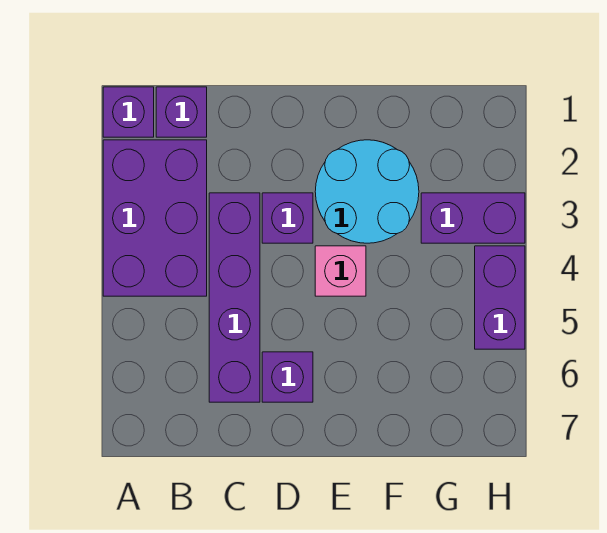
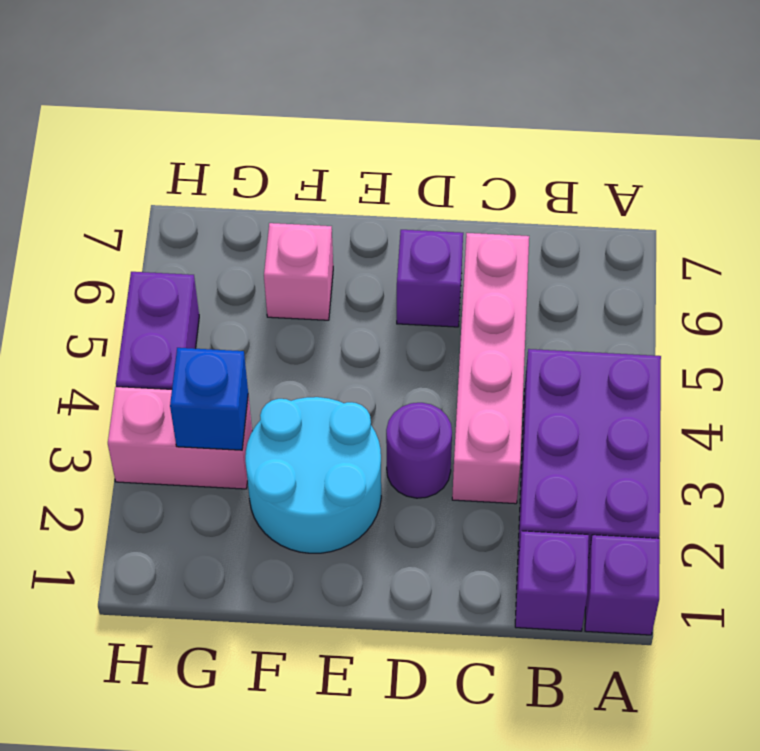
purple 1x4 brick [209,193,260,402] -> pink 1x4 brick [452,233,529,504]
purple 1x1 brick [262,193,313,243] -> purple 1x1 round brick [386,403,452,498]
pink 1x1 brick [315,246,366,296] -> pink 1x1 brick moved to [264,223,333,320]
purple 1x2 brick [421,193,525,243] -> pink 1x2 brick [108,387,252,489]
none -> blue 1x1 brick [170,348,248,450]

